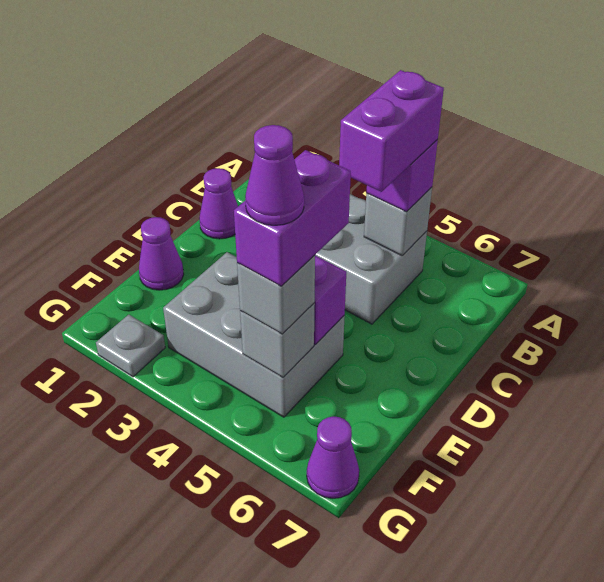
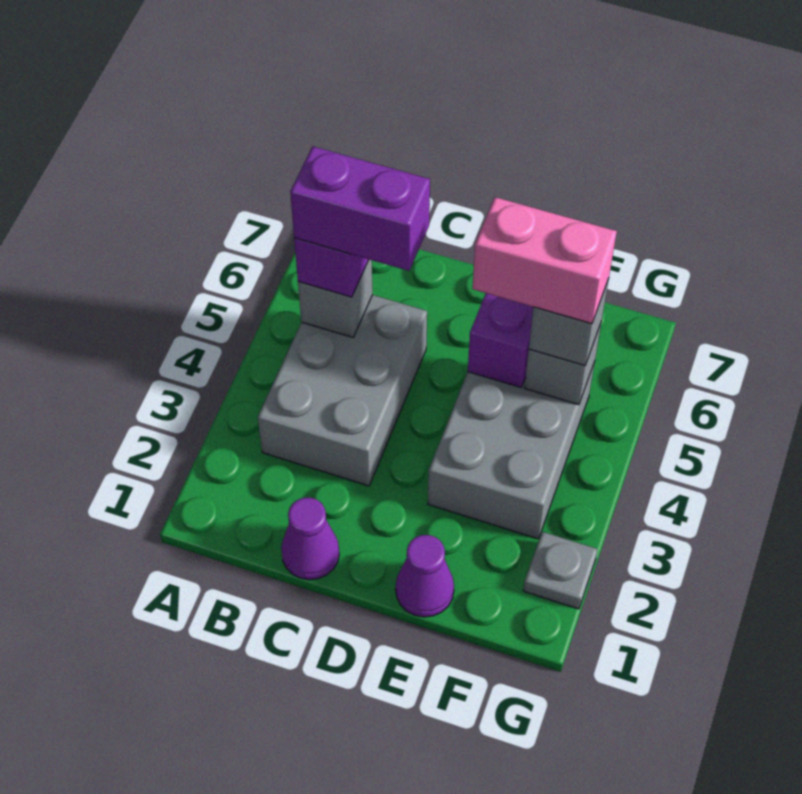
purple 1x2 brick [234,150,351,286] -> pink 1x2 brick [472,197,617,324]
purple 1x1 cone [245,125,304,225] -> none
purple 1x1 cone [307,416,359,498] -> none

